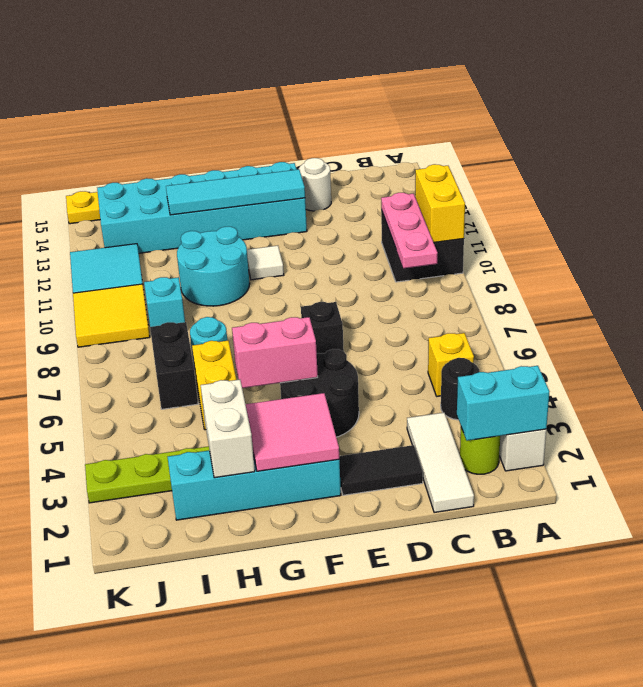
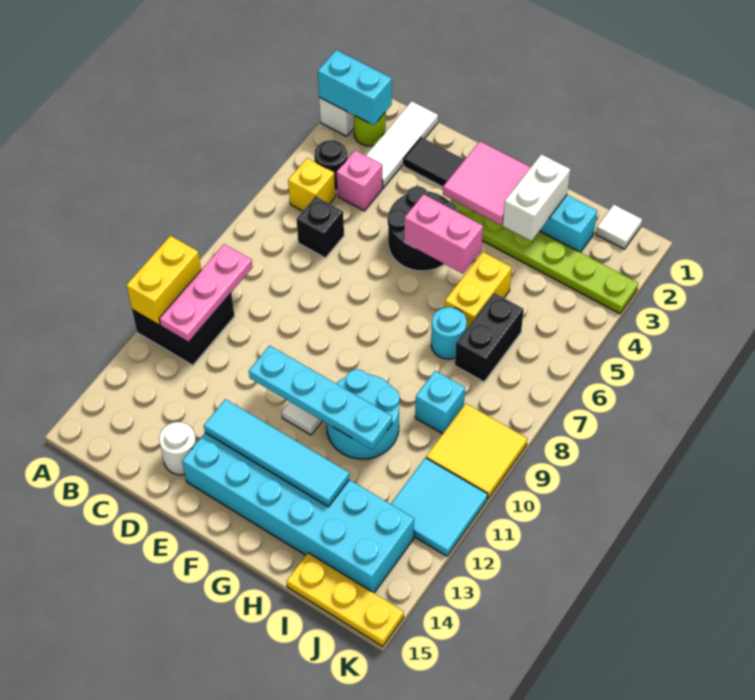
none -> pink 1x1 brick [337,150,383,211]
black 1x1 brick [301,302,344,353] -> black 1x1 brick moved to [296,196,344,258]
none -> cyan 1x4 plate [249,346,392,450]
none -> white 1x1 tile [596,205,642,249]

